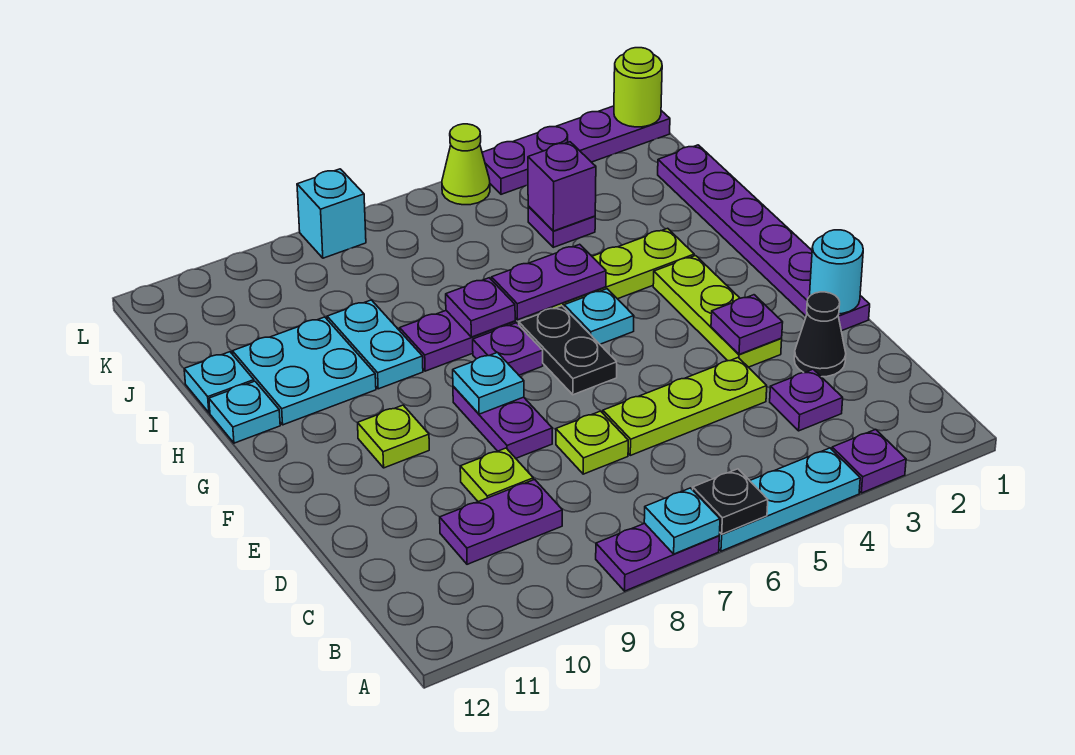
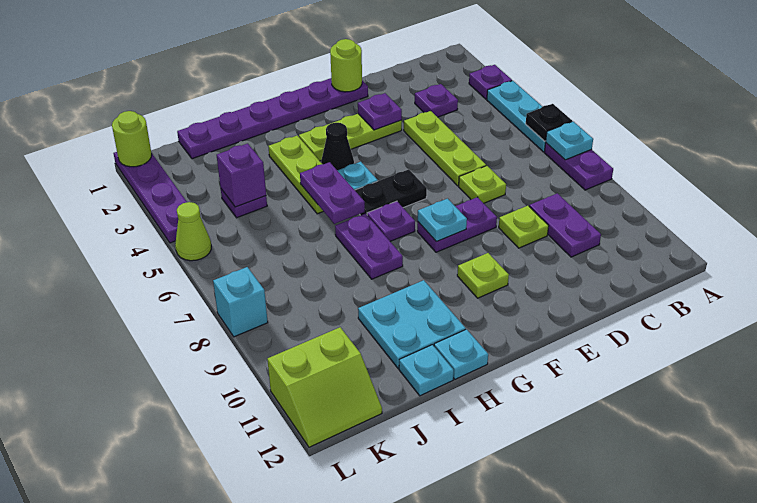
black 1x1 cone [794,292,846,377] -> black 1x1 cone moved to [321,123,354,170]
cyan 1x1 round brick [809,230,863,314] -> lime 1x1 round brick [330,39,362,92]
purple 1x1 plate [446,278,515,337] -> none
cyan 1x2 plate [327,300,423,389] -> none
none -> lime 2x2 slope [267,327,382,447]

